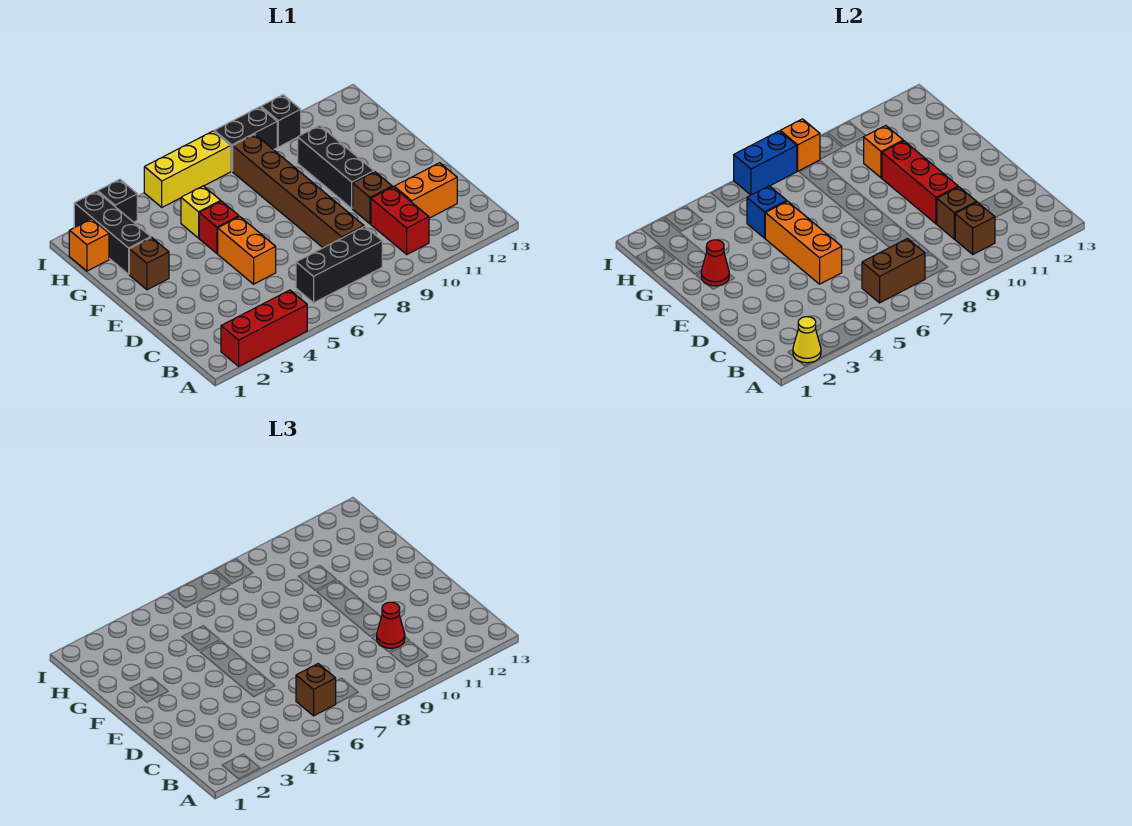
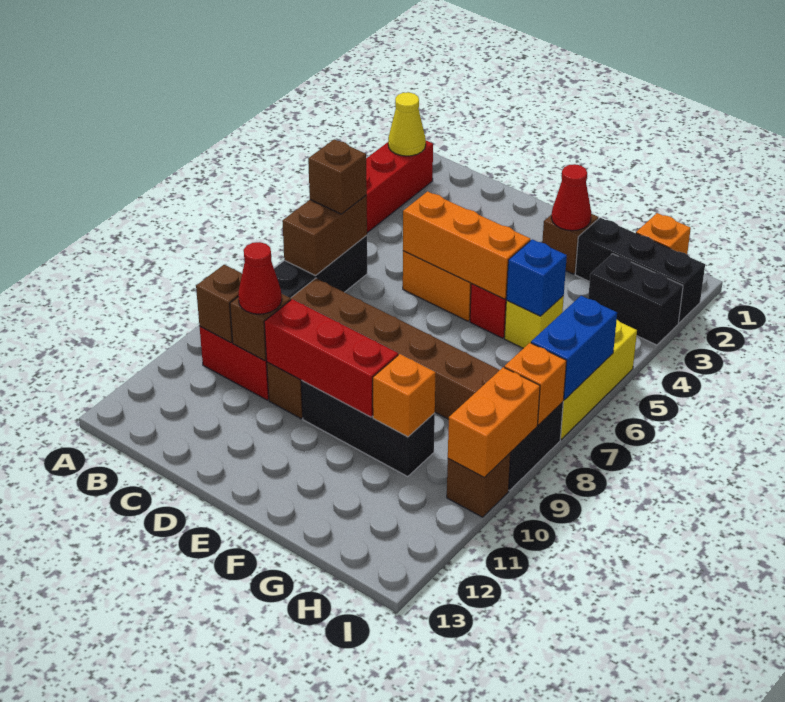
orange 1x2 brick [394,163,457,218] -> orange 1x2 brick moved to [448,367,540,478]
black 1x1 brick [98,179,137,222] -> black 1x2 brick [588,254,683,345]
black 1x1 brick [261,95,301,147] -> brown 1x1 brick [447,453,511,517]

